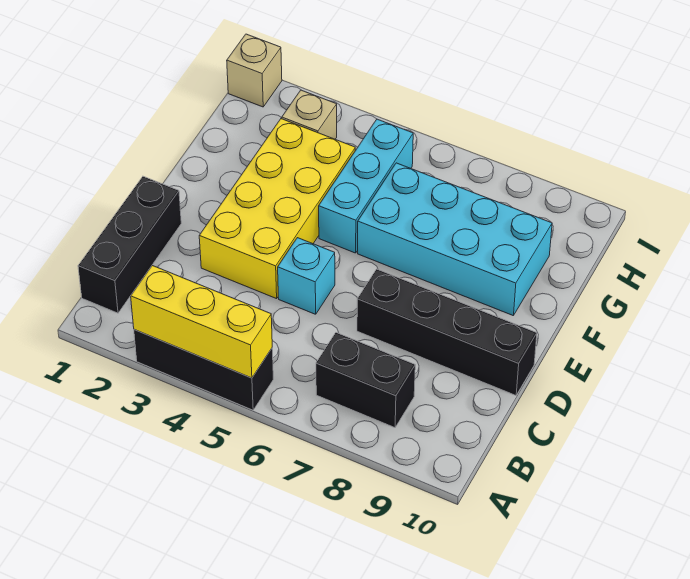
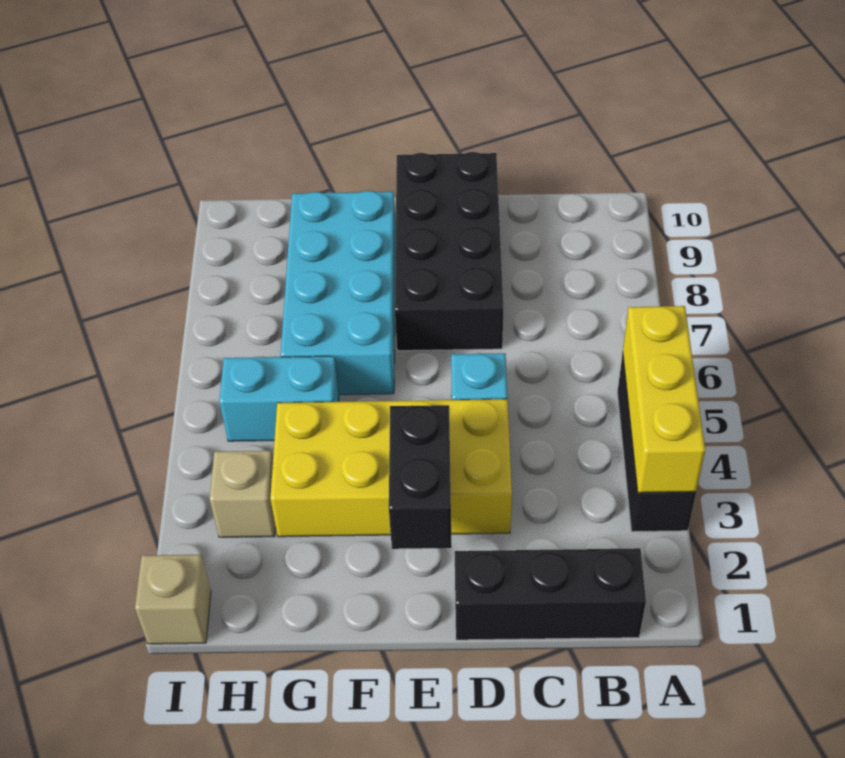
black 1x2 brick [316,333,415,428] -> black 1x2 brick moved to [389,405,452,549]
black 1x4 brick [357,269,537,395] -> black 2x4 brick [395,152,503,351]
cyan 1x3 brick [319,119,413,253] -> cyan 1x2 brick [219,356,339,441]

